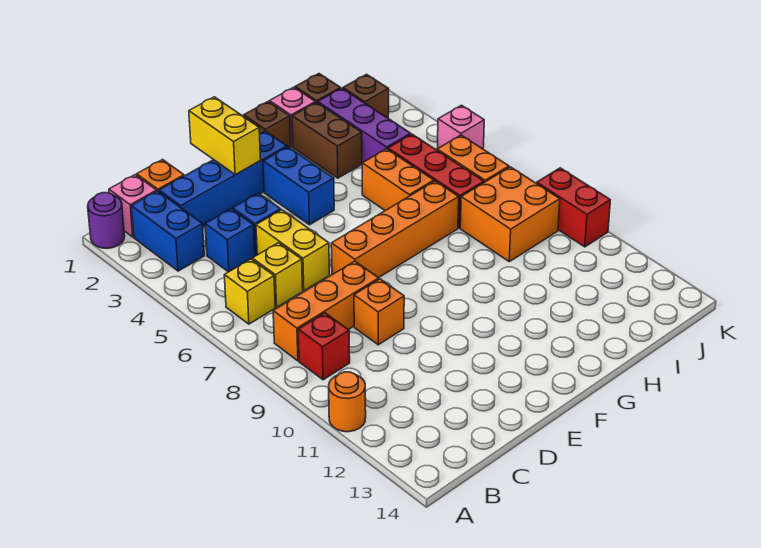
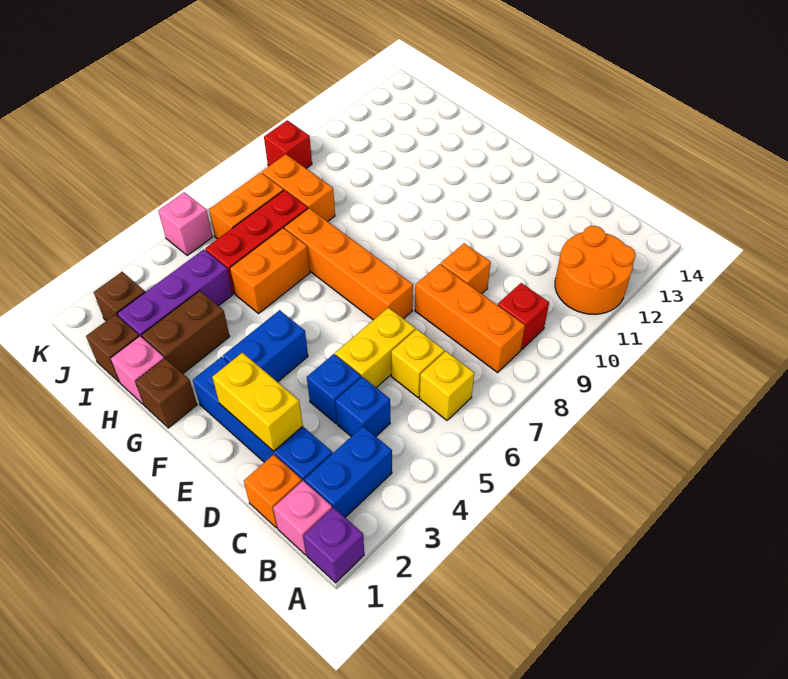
purple 1x1 round brick [88,193,125,248] -> purple 1x1 brick [304,507,364,583]
orange 1x1 round brick [329,372,366,432] -> orange 2x2 round brick [555,226,636,314]
yellow 1x2 brick [189,97,261,175] -> yellow 1x2 brick turned to [212,352,303,451]
orange 2x2 brick [460,167,560,262] -> orange 1x2 brick [262,154,335,221]
red 1x2 brick [537,168,610,247] -> red 1x1 brick [264,120,312,168]

